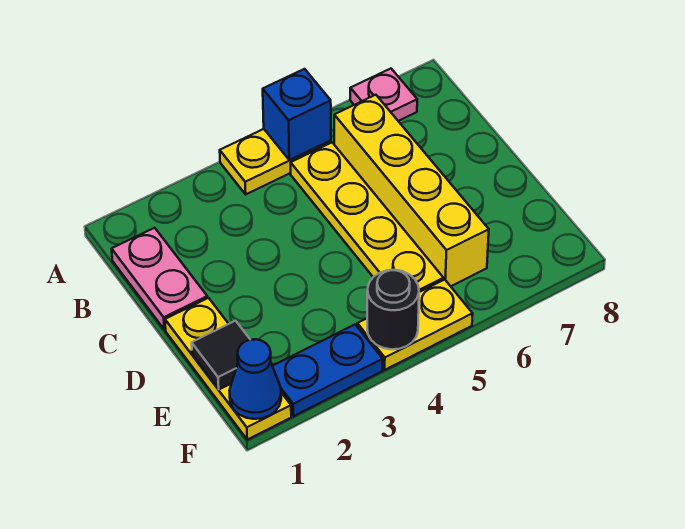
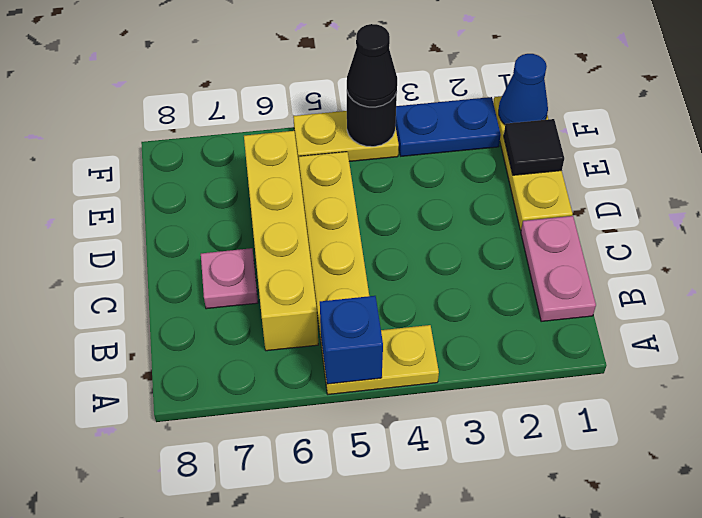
pink 1x1 plate [350,69,417,121] -> pink 1x1 plate moved to [201,248,258,309]
none -> black 1x1 cone [347,24,397,107]

